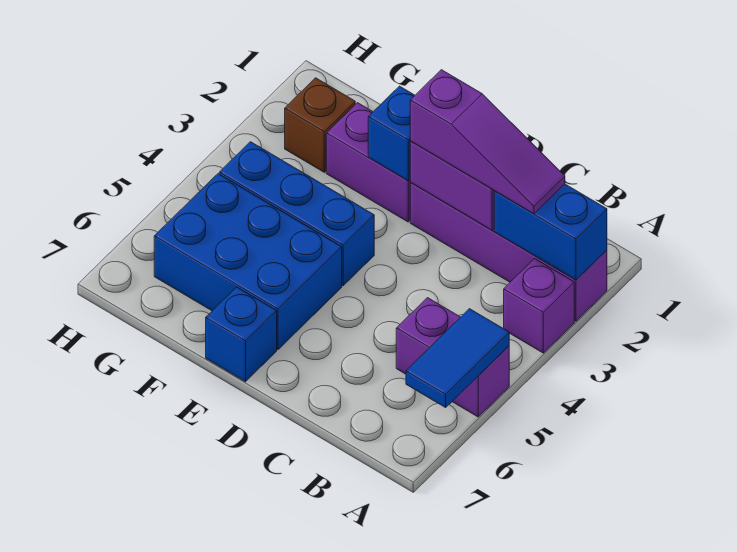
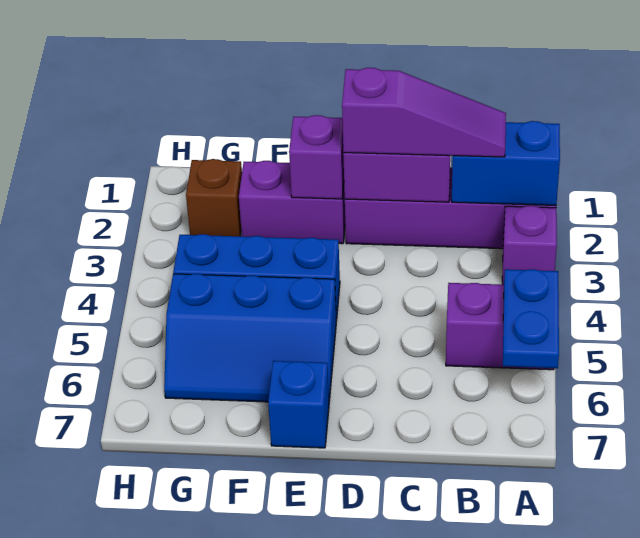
blue 1x2 tile [406,309,509,407] -> blue 1x2 plate [503,269,559,368]
blue 1x1 brick [368,86,415,181] -> purple 1x1 brick [289,115,344,199]
blue 2x3 brick [154,174,342,350] -> blue 2x3 slope [164,274,336,402]

